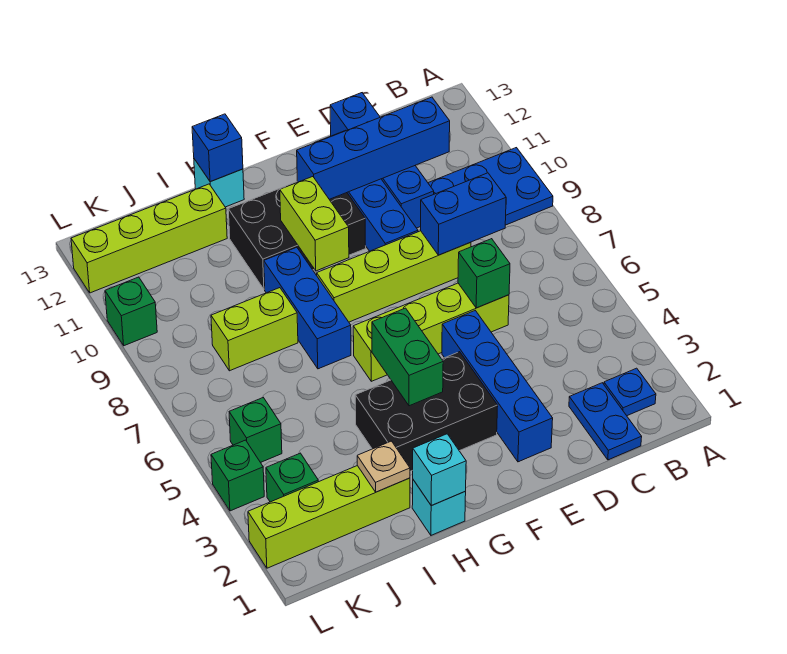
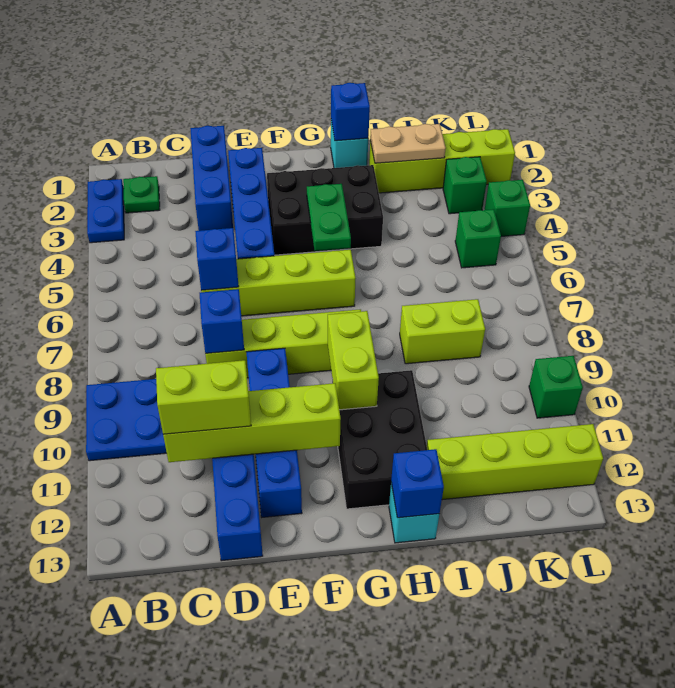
blue 1x1 plate [604,368,656,416] -> green 1x1 plate [123,176,160,213]
blue 1x2 plate [569,383,642,460] -> blue 1x2 plate moved to [87,179,124,243]
blue 1x2 brick [421,173,506,255] -> blue 1x1 brick [200,289,244,353]
blue 1x4 brick [297,97,450,199] -> lime 1x4 brick [163,383,341,462]
none -> lime 1x2 brick [156,360,251,434]
green 1x1 brick [458,239,510,308] -> blue 1x1 brick [195,228,239,290]
black 2x3 brick [228,181,366,289] -> black 2x3 brick turned to [332,370,427,509]
green 1x2 brick [372,308,443,406] -> green 1x2 plate [307,184,351,251]
cyan 1x1 brick [413,434,466,506] -> blue 1x1 brick [331,83,370,141]
blue 1x3 brick [264,247,351,369] -> blue 1x3 brick moved to [190,126,233,231]
tan 1x1 plate [357,441,410,492] -> tan 1x2 plate [370,124,446,163]

